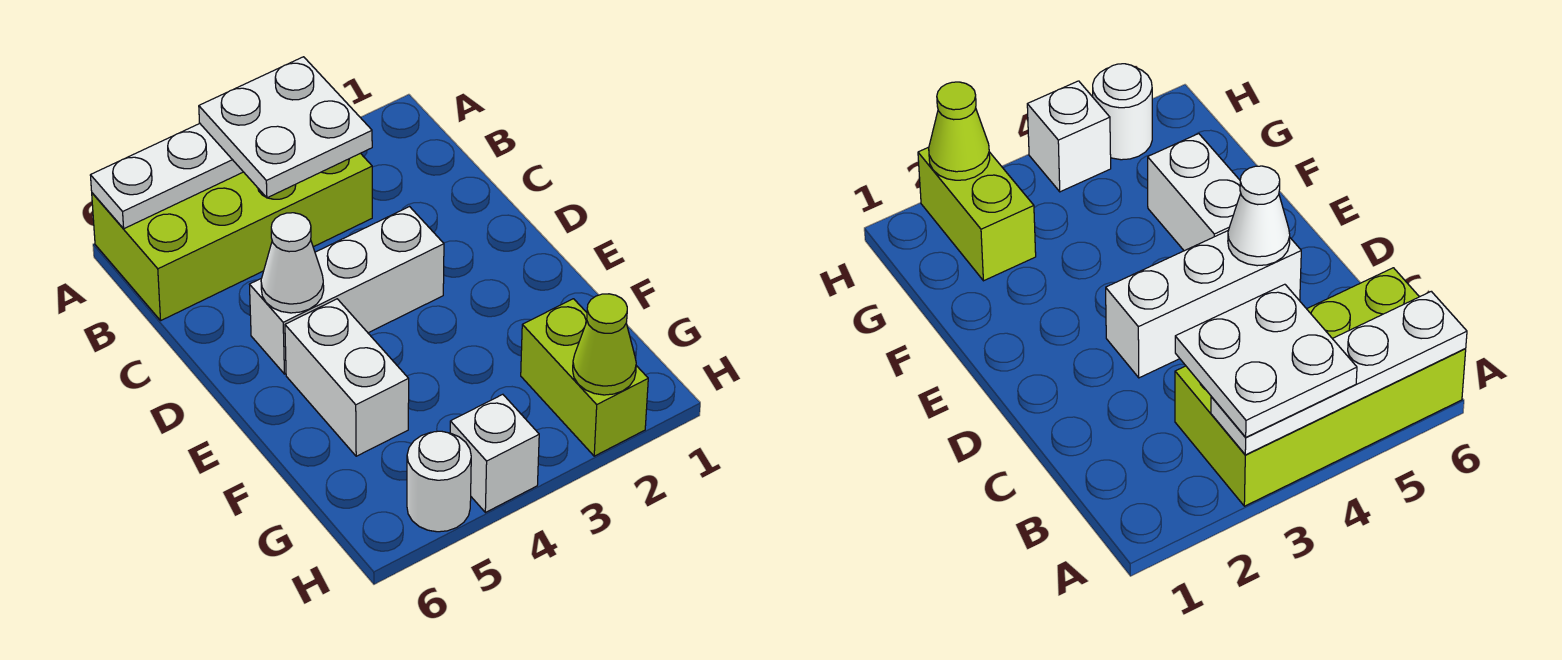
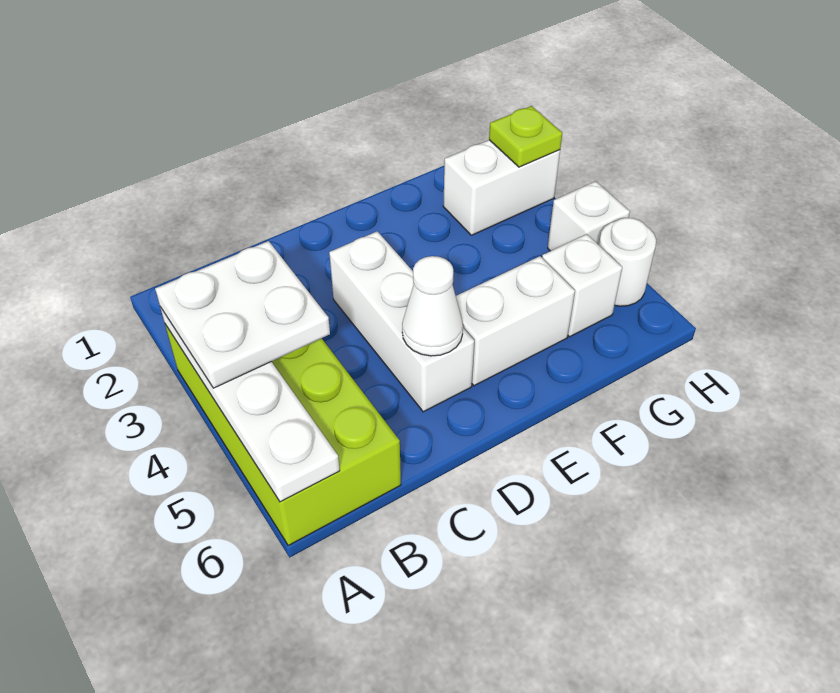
lime 1x2 brick [521,299,648,456] -> white 1x2 brick [443,140,560,235]
none -> white 1x1 brick [542,234,622,337]
lime 1x1 cone [573,294,636,395] -> lime 1x1 plate [489,106,562,167]

